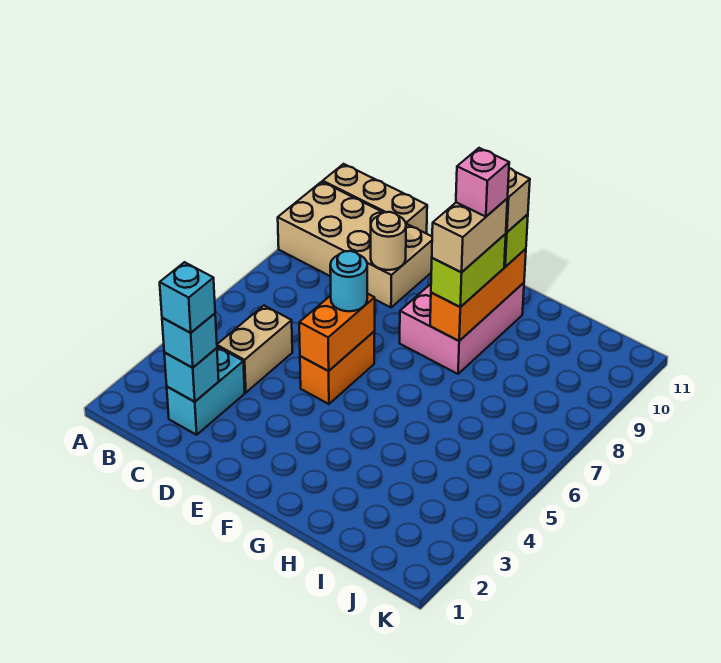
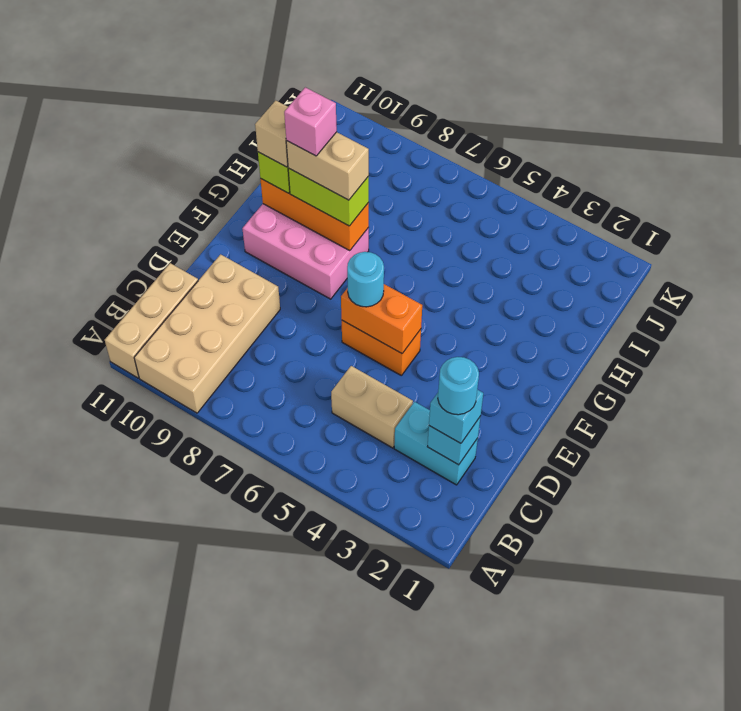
cyan 1x1 brick [160,262,215,333] -> cyan 1x1 round brick [438,357,479,415]
tan 1x1 round brick [371,212,406,270] -> none

